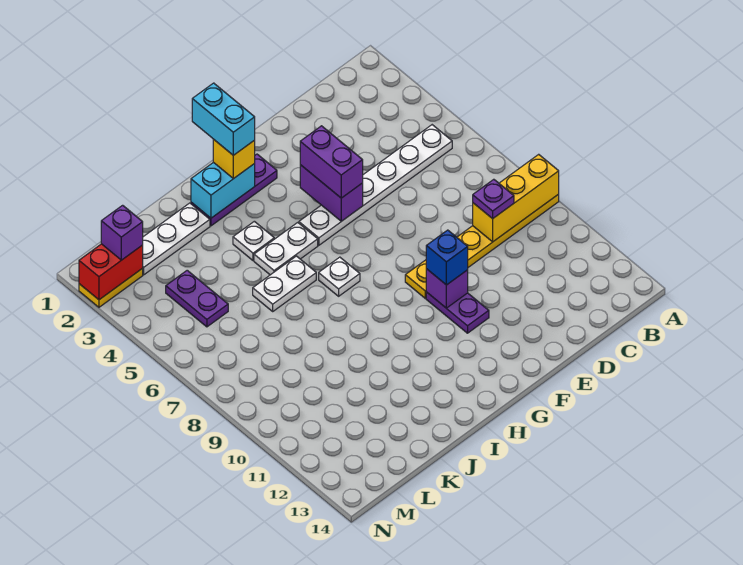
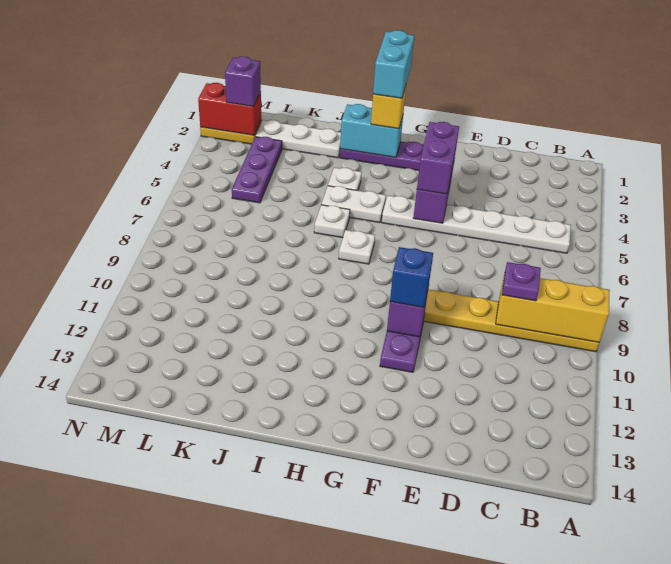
white 1x2 plate [253,256,316,311] -> white 1x1 plate [314,205,350,238]
purple 1x2 plate [166,270,228,327] -> purple 1x3 plate [232,137,282,203]

